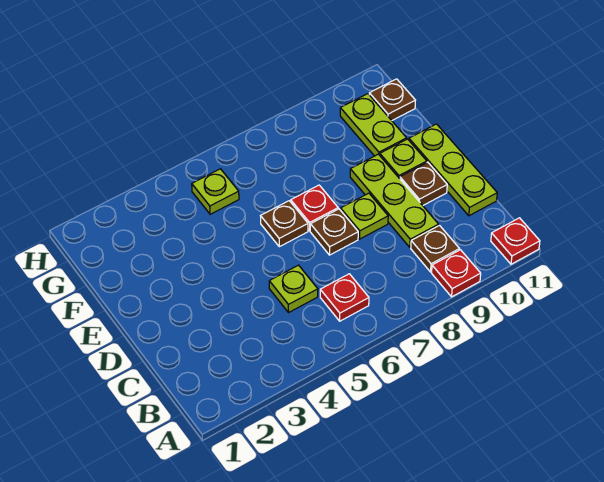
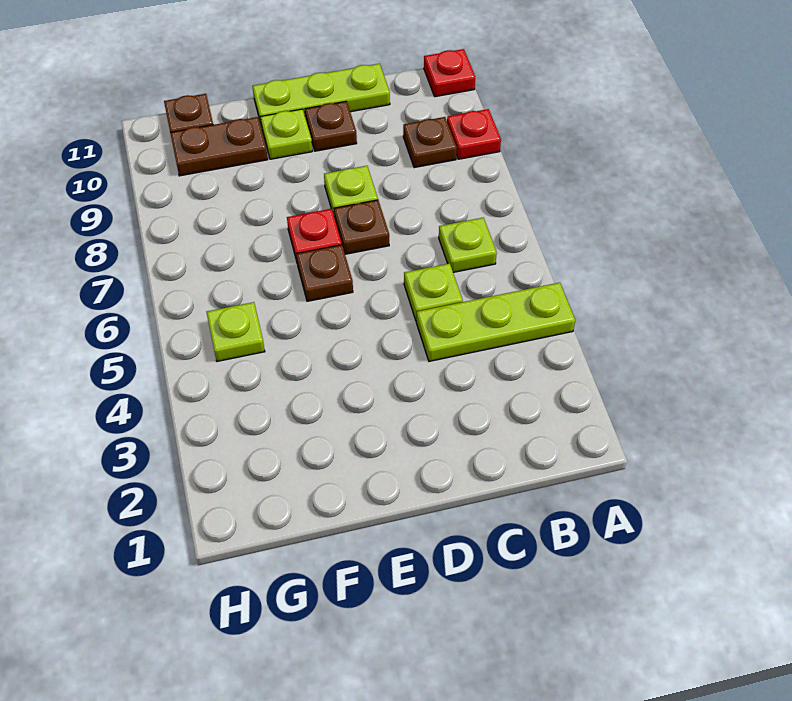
red 1x1 plate [320,274,369,321] -> lime 1x1 plate [439,218,497,272]
lime 1x3 plate [350,154,439,247] -> lime 1x3 plate moved to [416,283,575,361]
lime 1x2 plate [340,94,407,156] -> brown 1x2 plate [170,117,268,176]

